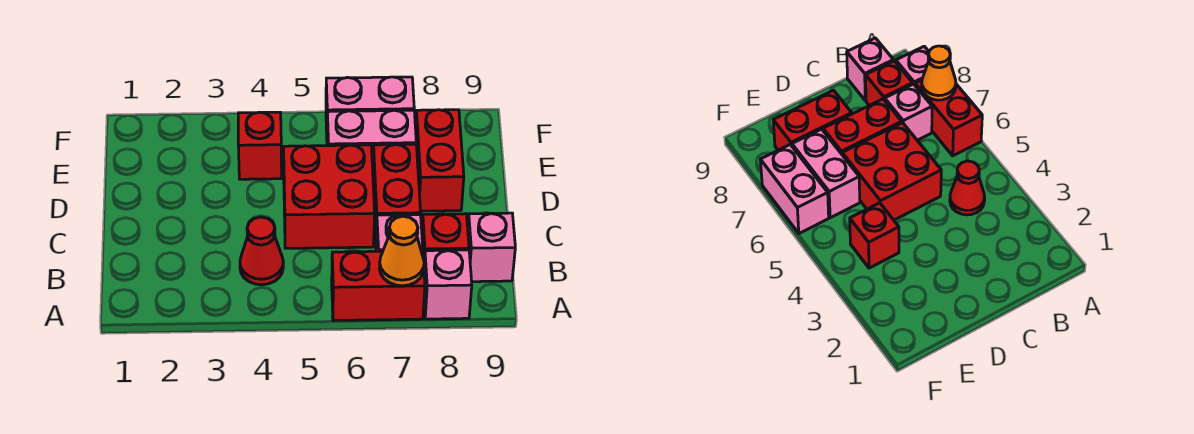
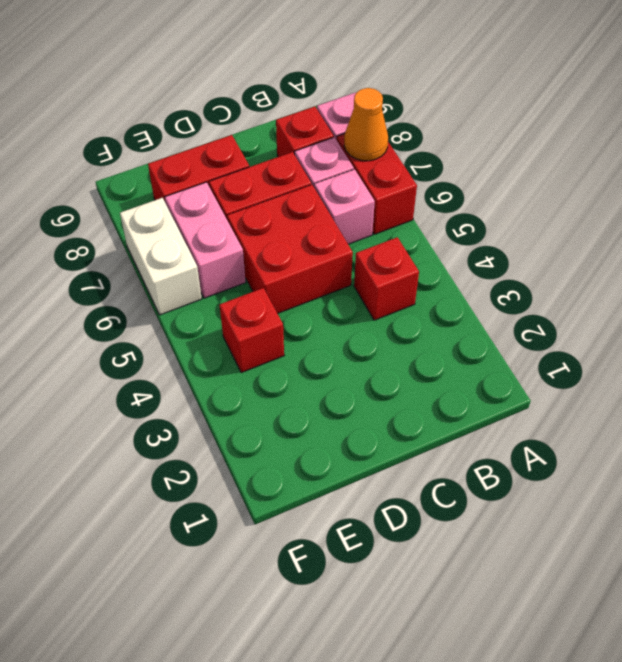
red 1x1 cone [240,217,283,285] -> red 1x1 brick [354,237,419,320]
pink 1x1 brick [468,213,515,282] -> pink 1x1 brick moved to [314,169,375,244]
pink 1x2 brick [326,77,414,131] -> white 1x2 brick [120,198,202,315]

